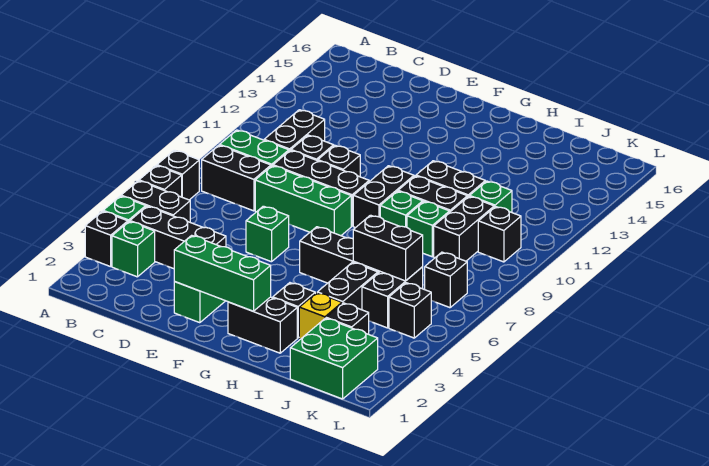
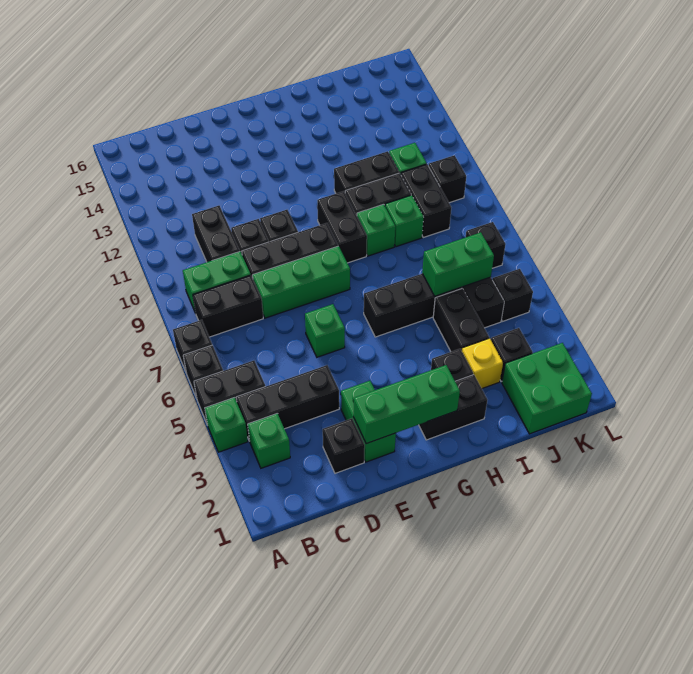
black 1x1 brick [85,211,128,267] -> black 1x1 brick moved to [323,419,365,473]
black 1x2 brick [353,215,423,281] -> green 1x2 brick [422,232,494,296]

